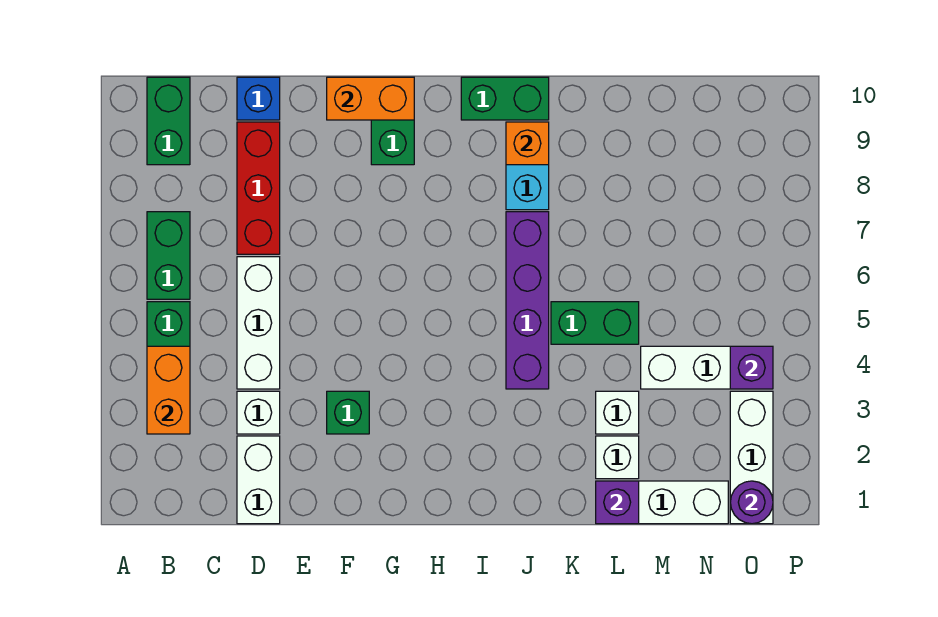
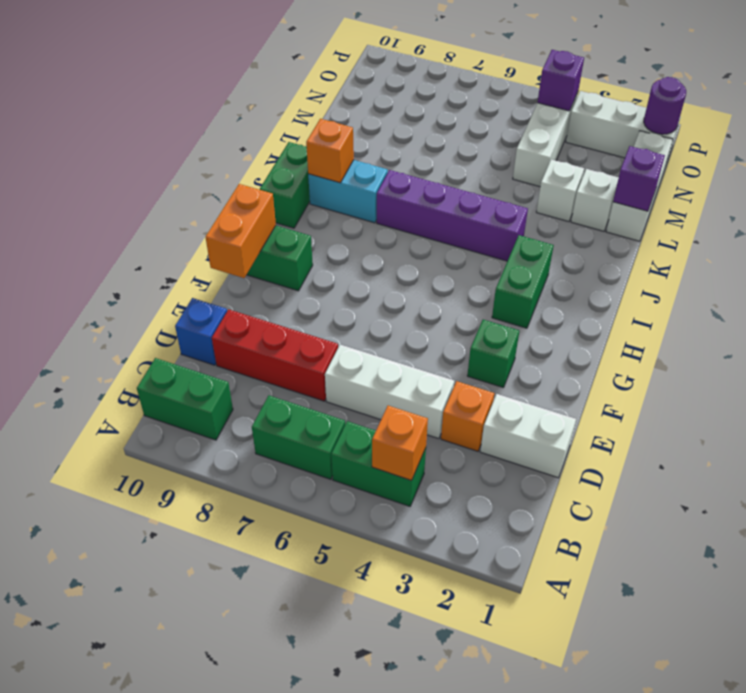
orange 1x2 brick [147,346,190,434] -> orange 1x1 brick [372,406,428,480]
white 1x1 brick [237,391,280,434] -> orange 1x1 brick [441,381,494,451]
green 1x2 brick [551,302,639,344] -> green 1x2 brick moved to [492,235,554,328]

